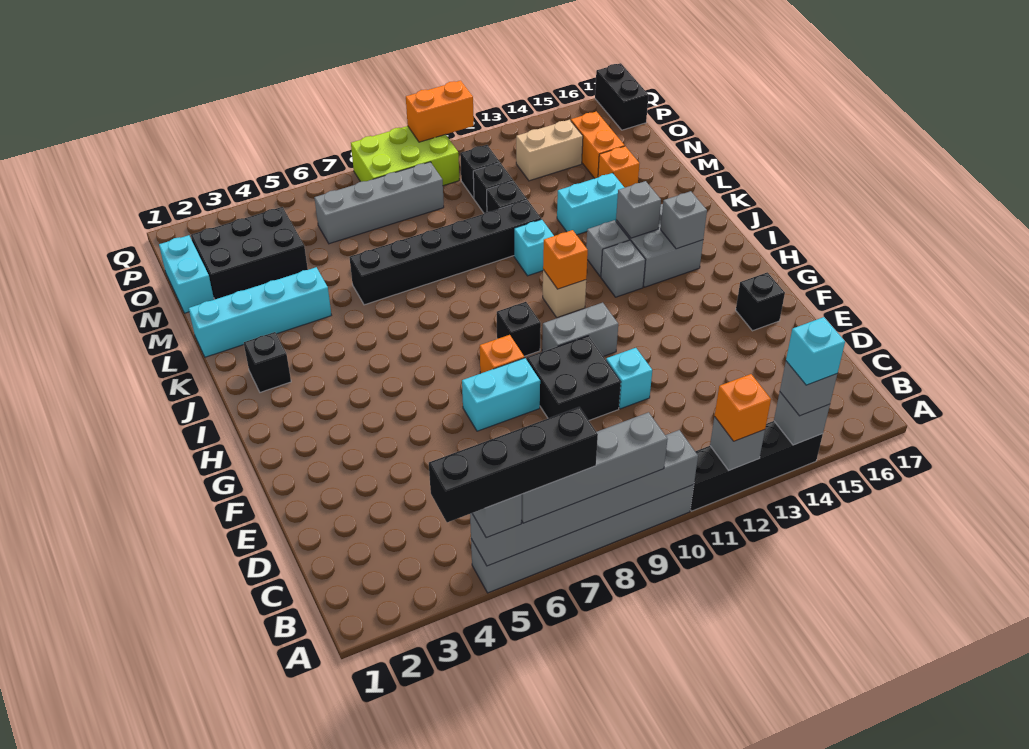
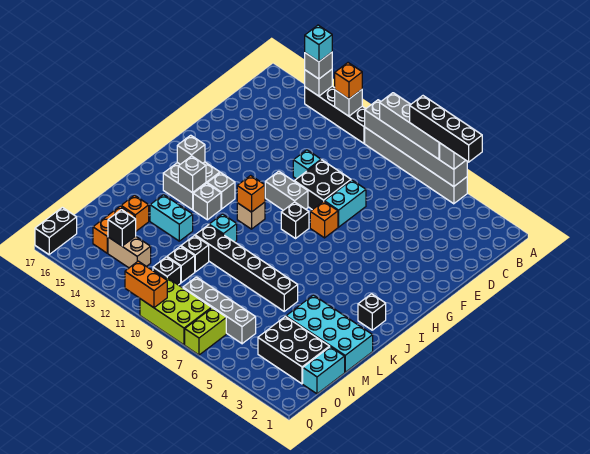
cyan 1x2 brick [462,358,540,431] -> cyan 1x2 brick turned to [324,180,366,227]
black 1x1 brick [736,272,785,331] -> black 1x1 brick moved to [108,210,136,246]
cyan 1x4 brick [189,267,331,357] -> cyan 2x4 brick [286,295,373,372]
none -> lime 1x2 brick [185,308,226,355]

